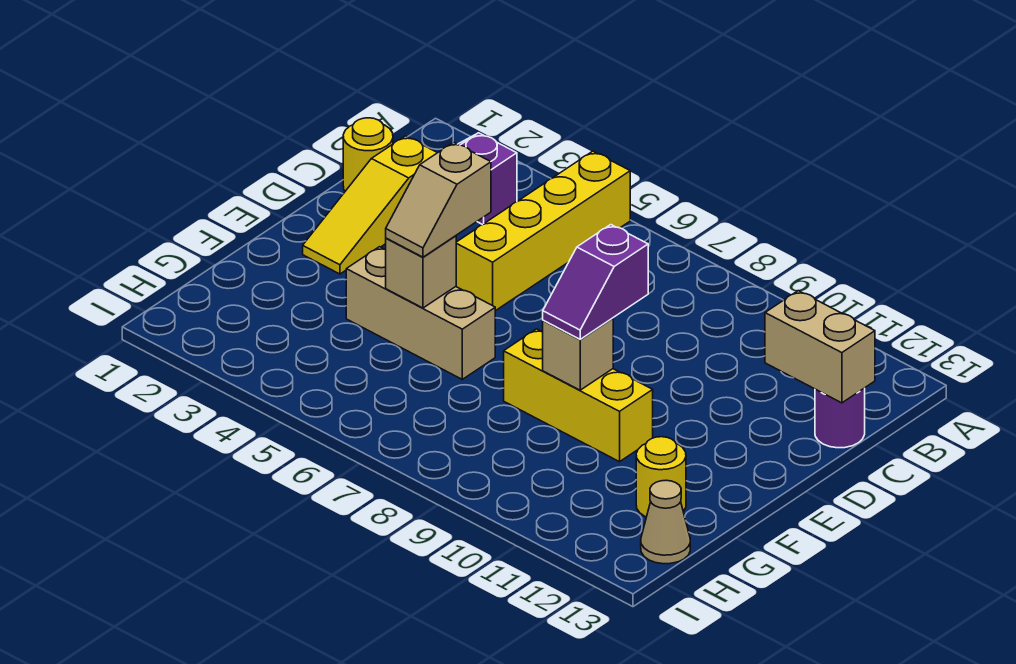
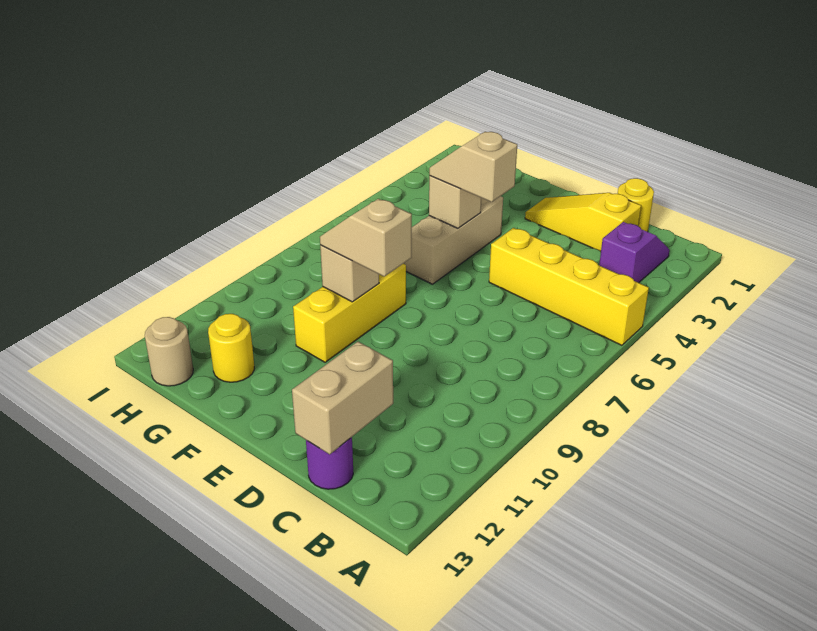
purple 1x2 slope [543,225,648,339] -> tan 1x2 slope [320,199,412,276]
tan 1x1 cone [641,480,690,564] -> tan 1x1 round brick [145,317,193,386]

